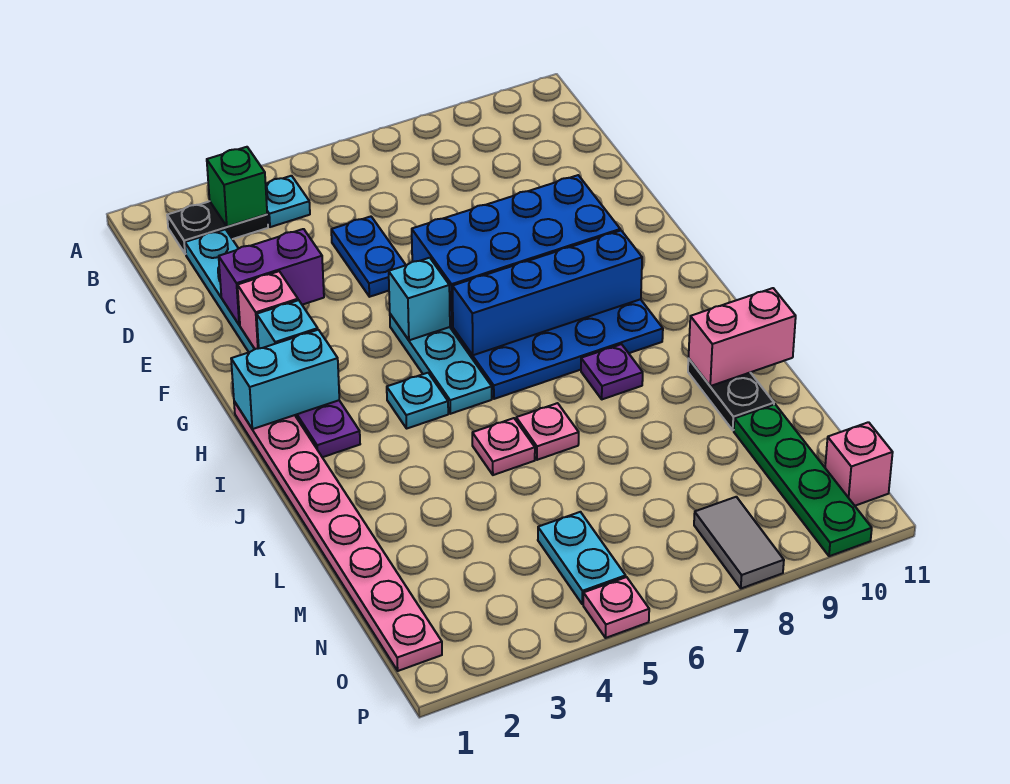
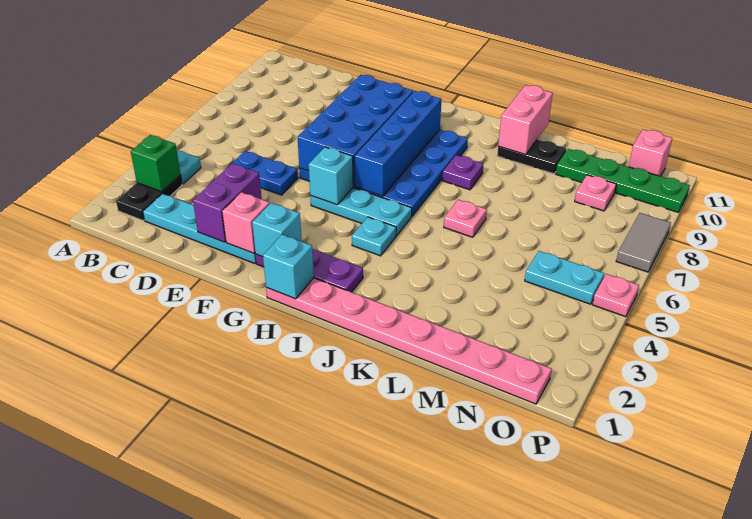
cyan 1x2 brick [231,330,339,429] -> cyan 1x1 brick [263,235,314,299]
pink 1x1 plate [472,418,535,475] -> pink 1x1 plate moved to [575,175,616,211]
grey 1x2 tile [694,497,784,588] -> grey 1x2 tile turned to [616,213,671,272]

